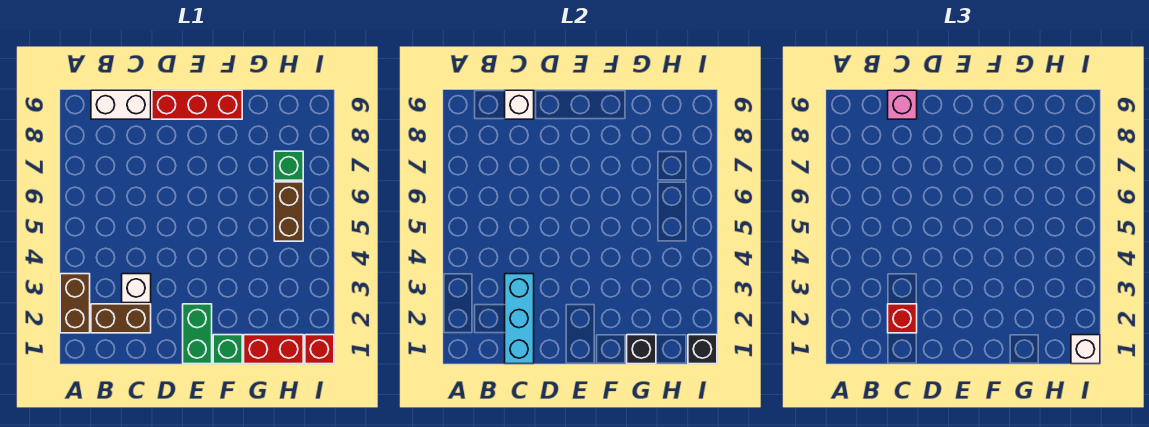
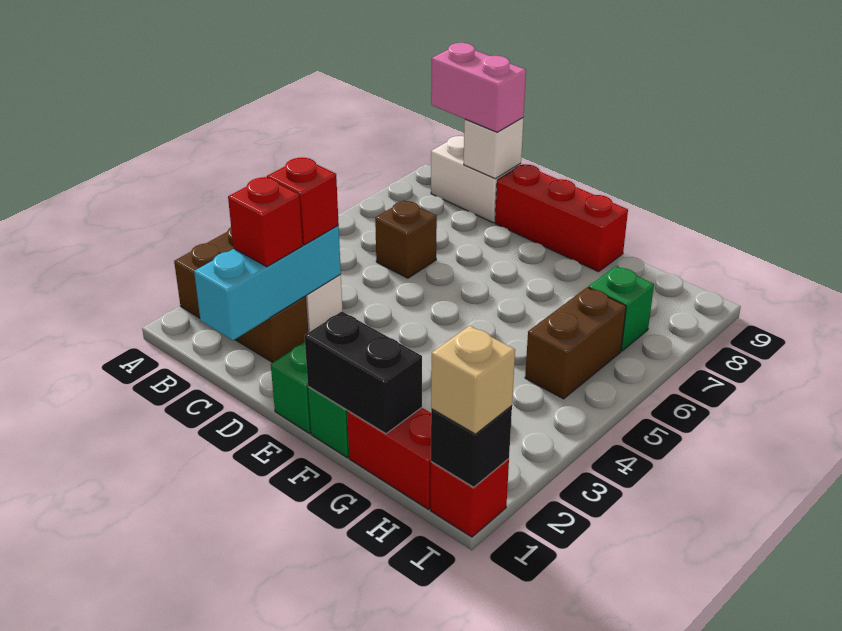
none -> red 1x1 brick [267,158,339,245]
none -> brown 1x1 brick [375,200,437,278]
pink 1x1 brick [888,90,917,119] -> pink 1x2 brick [431,43,526,132]
black 1x1 brick [627,335,656,364] -> black 1x2 brick [305,311,422,434]
white 1x1 brick [1071,335,1100,364] -> tan 1x1 brick [431,326,515,434]

